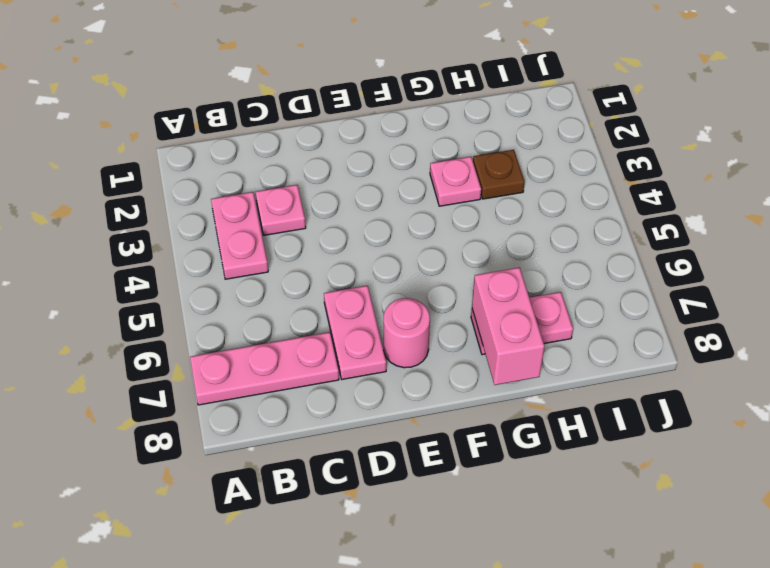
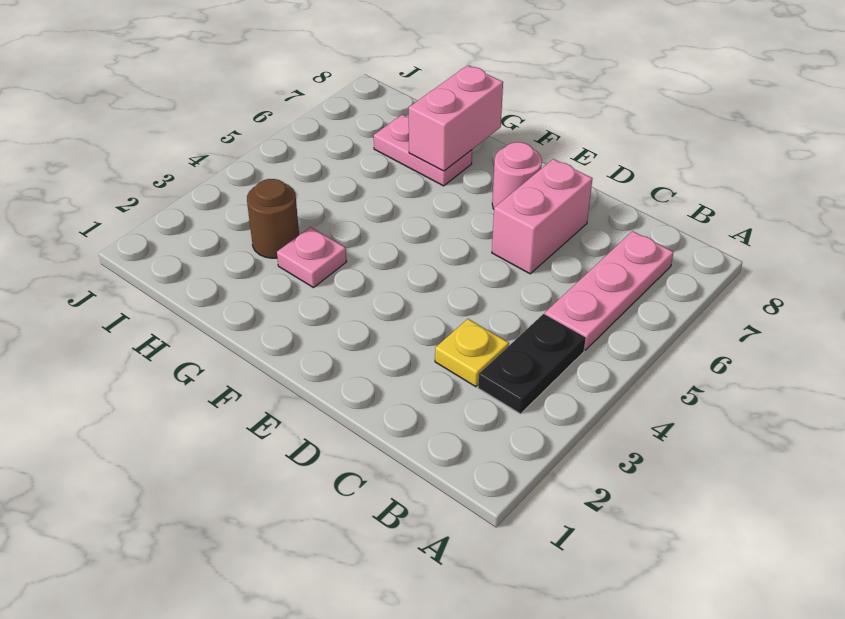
pink 1x3 plate [190,332,339,405] -> pink 1x3 plate turned to [545,231,673,350]
pink 1x2 plate [211,192,268,279] -> black 1x2 plate [478,314,586,414]
pink 1x1 plate [256,185,306,235] -> yellow 1x1 plate [435,319,509,387]
pink 1x2 plate [324,286,386,379] -> pink 1x2 brick [492,159,592,274]
brown 1x1 plate [473,150,525,199] -> brown 1x1 round brick [247,179,299,258]

